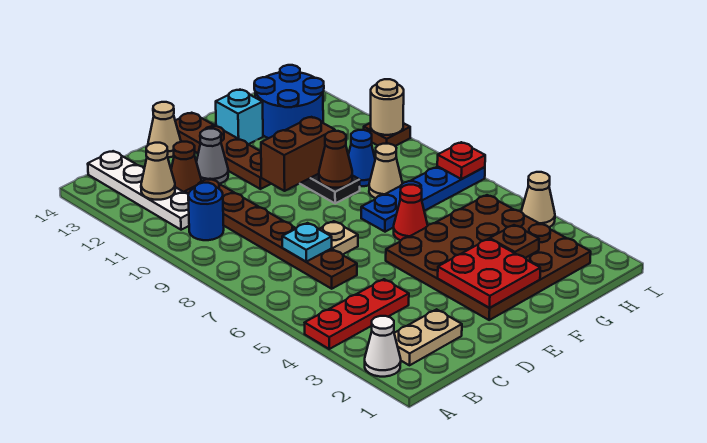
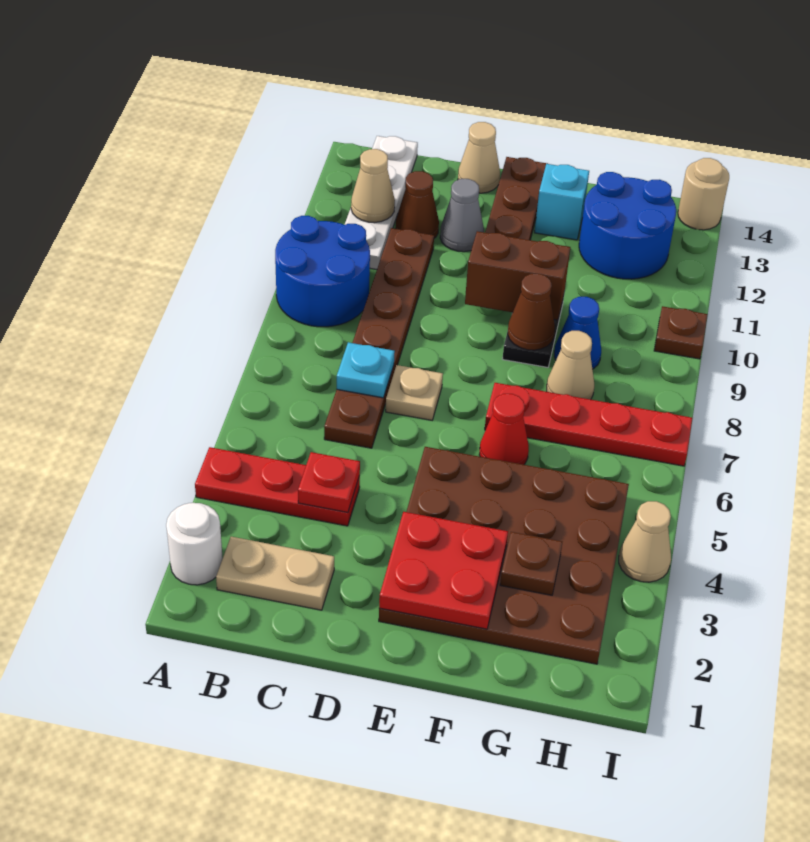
white 1x1 cone [365,316,401,377] -> white 1x1 round brick [166,503,223,585]
blue 1x1 round brick [188,183,224,240] -> blue 2x2 round brick [275,216,370,327]
blue 1x4 plate [361,166,485,232] -> red 1x4 plate [485,383,692,466]
red 1x1 plate [437,142,485,179] -> red 1x1 plate moved to [298,452,360,512]
tan 1x1 round brick [371,79,404,135] -> tan 1x1 round brick moved to [678,158,729,230]

